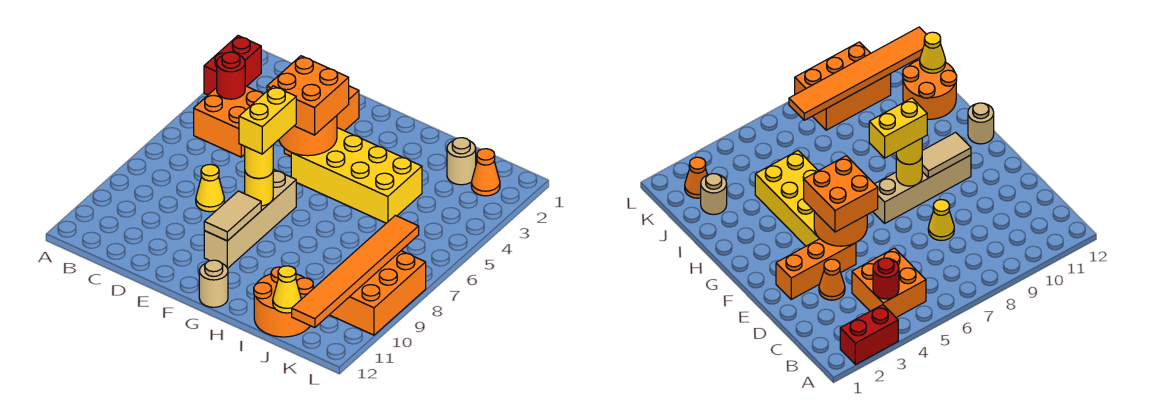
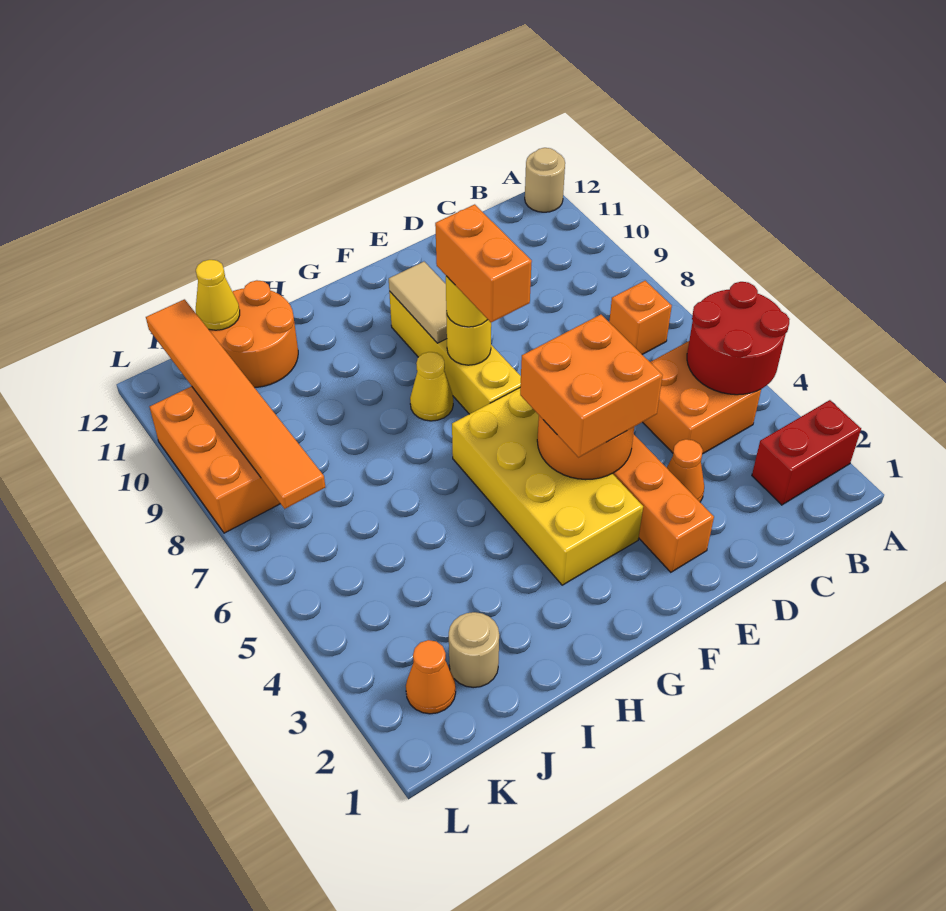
red 1x2 brick [204,36,261,95] -> red 1x2 brick turned to [752,400,861,505]
red 1x1 round brick [217,52,245,99] -> red 2x2 round brick [687,282,790,395]
none -> orange 1x1 brick [609,281,672,354]
yellow 1x1 cone [196,164,224,212] -> yellow 1x1 cone moved to [410,352,453,421]
yellow 2x4 brick [291,128,422,223] -> yellow 2x4 brick turned to [452,388,643,585]
tan 1x4 brick [204,169,296,268] -> yellow 1x4 brick [389,291,521,414]
yellow 1x2 brick [239,86,296,154] -> orange 1x2 brick [435,204,532,322]
tan 1x1 round brick [199,260,228,307] -> tan 1x1 round brick moved to [525,148,565,212]

